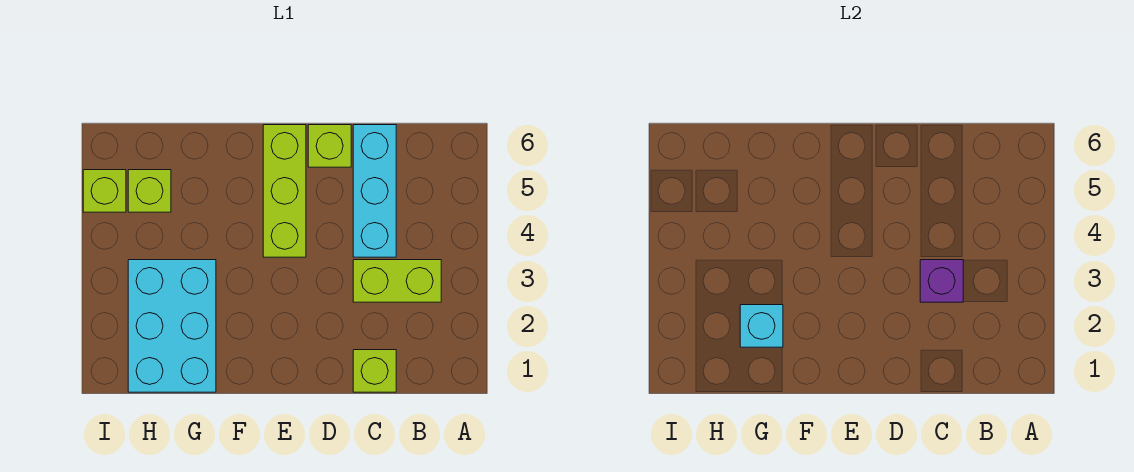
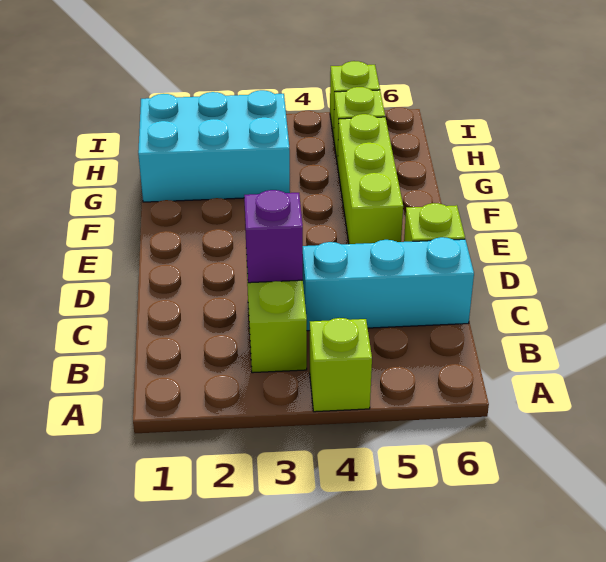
lime 1x1 brick [353,350,396,392] -> lime 1x1 brick moved to [310,318,372,412]
lime 1x3 brick [263,125,306,257] -> lime 1x3 brick turned to [338,114,403,244]
cyan 1x1 brick [740,305,783,347] -> none

